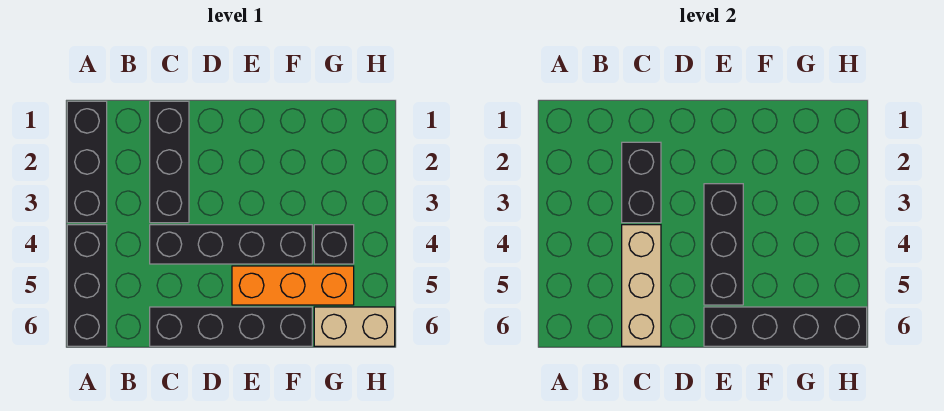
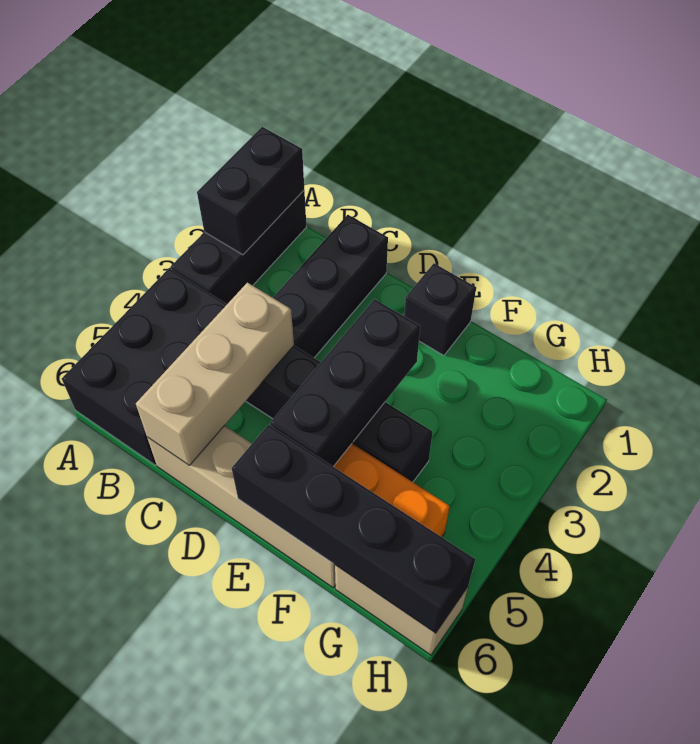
black 1x3 brick [67,225,107,346] -> black 2x3 brick [62,269,227,465]
black 1x2 brick [622,142,661,223] -> black 1x2 brick moved to [197,127,304,255]
black 1x4 brick [150,307,312,346] -> tan 1x4 brick [147,425,336,588]
black 1x1 brick [314,225,354,264] -> black 1x1 brick moved to [404,263,476,355]

